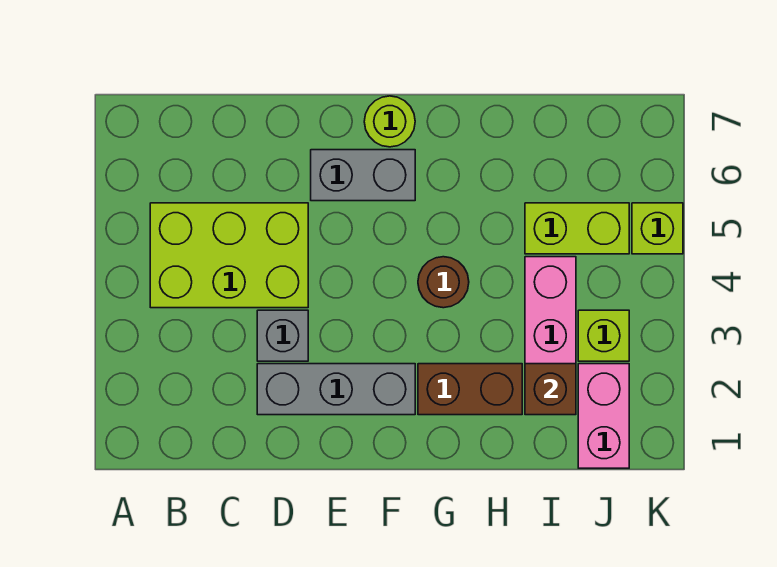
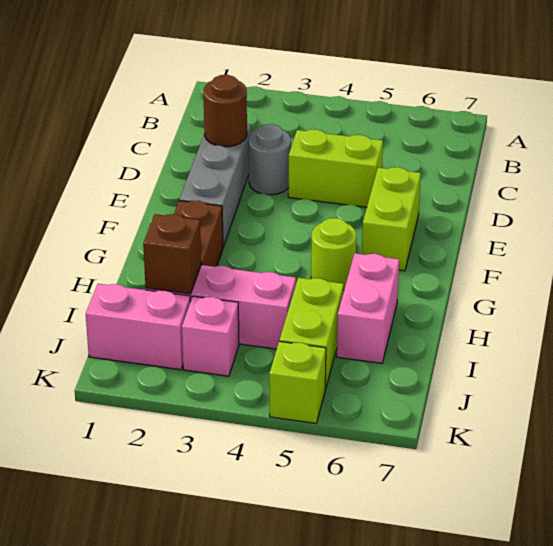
lime 2x3 brick [150,203,308,308] -> lime 1x2 brick [288,129,383,207]
grey 1x1 brick [257,310,308,361] -> grey 1x1 round brick [248,124,291,195]
grey 1x2 brick [311,150,415,201] -> lime 1x2 brick [362,167,421,271]
lime 1x1 round brick [364,96,415,147] -> lime 1x1 round brick moved to [311,218,356,289]
brown 1x1 round brick [418,257,469,308] -> brown 1x1 round brick moved to [203,75,247,147]
none -> pink 1x2 brick [337,254,399,363]
lime 1x1 brick [578,310,629,361] -> pink 1x1 brick [182,296,239,376]

